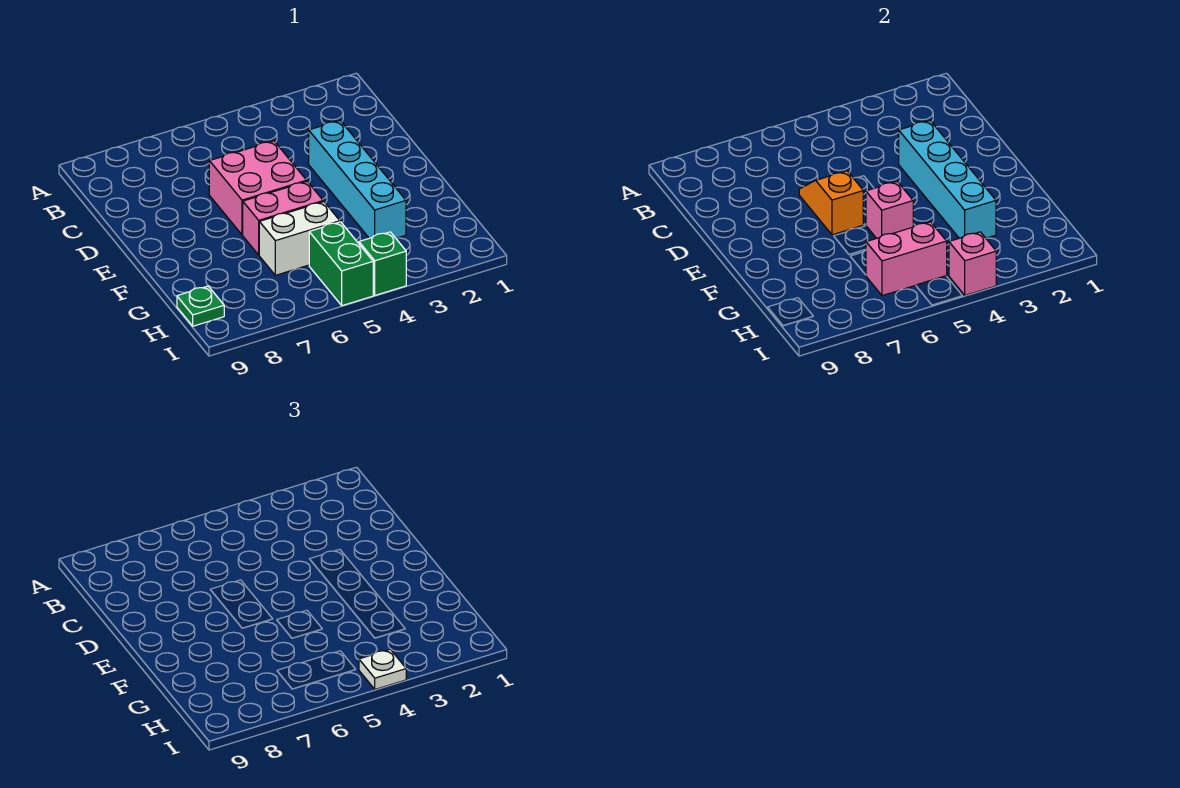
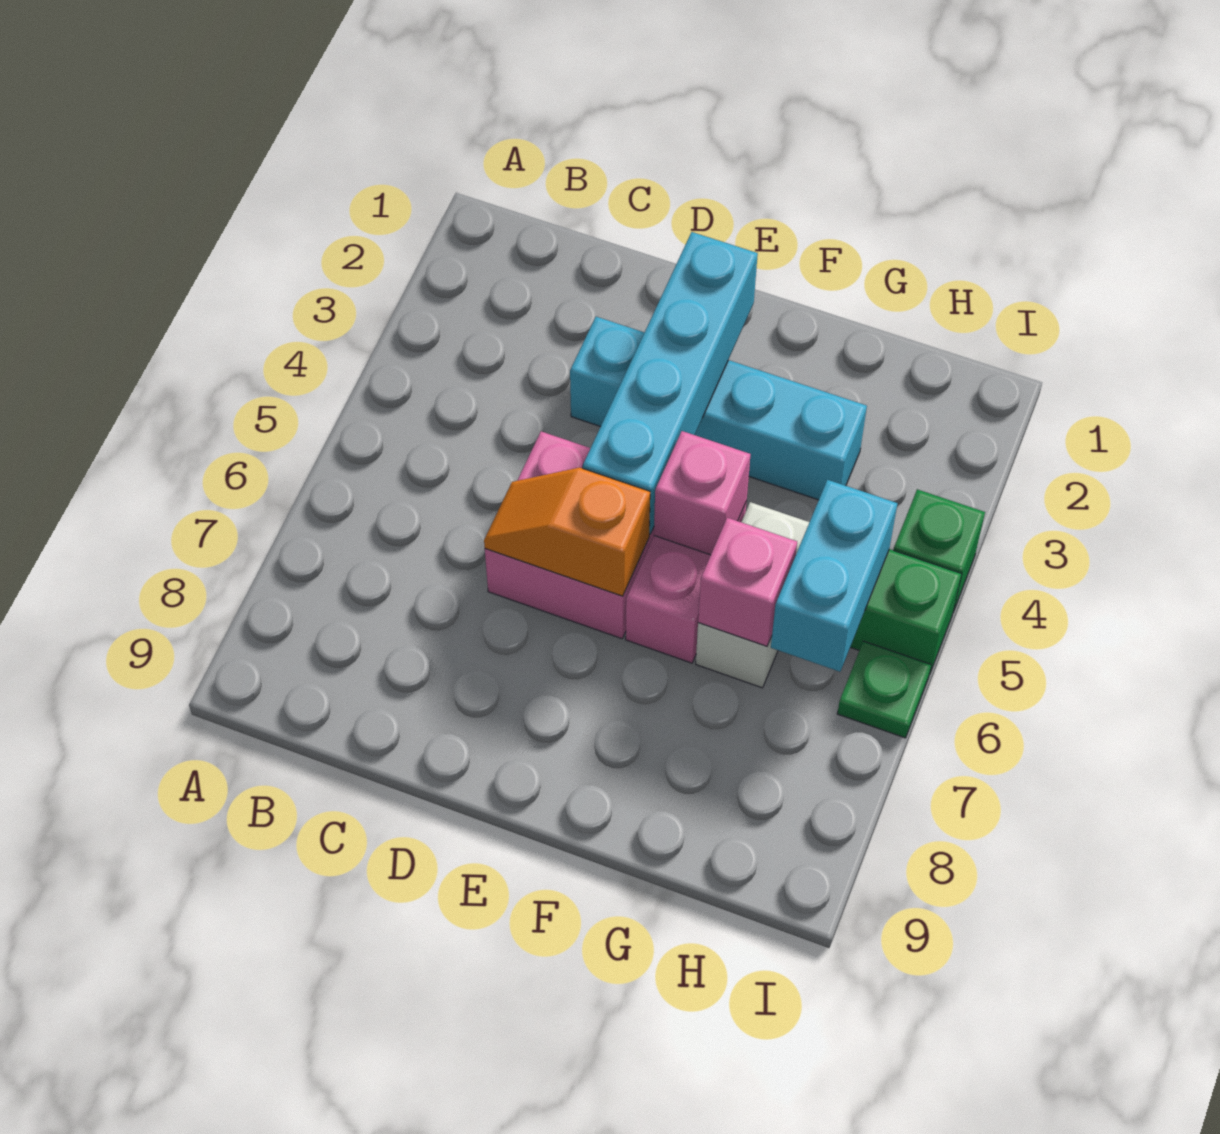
cyan 1x4 brick [899,121,996,238] -> cyan 1x4 brick turned to [583,232,758,534]
pink 1x2 brick [866,222,947,296] -> cyan 1x2 brick [771,480,897,672]
green 1x1 plate [177,286,224,326] -> green 1x1 plate moved to [837,641,931,738]
pink 1x1 brick [949,232,996,295] -> pink 1x1 brick moved to [698,518,797,646]
white 1x1 plate [359,649,406,689] -> none

